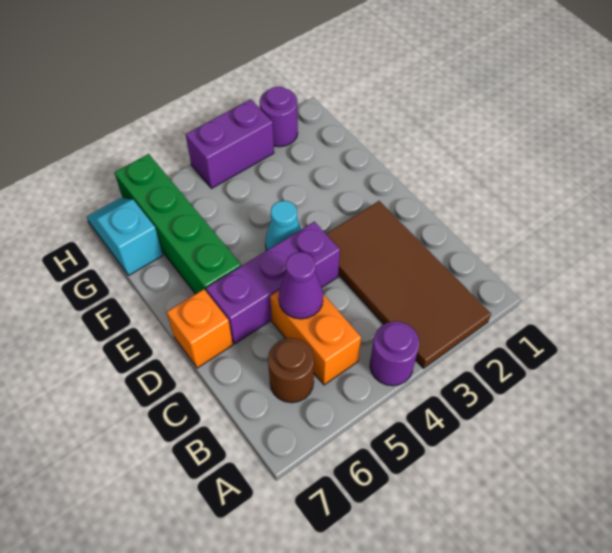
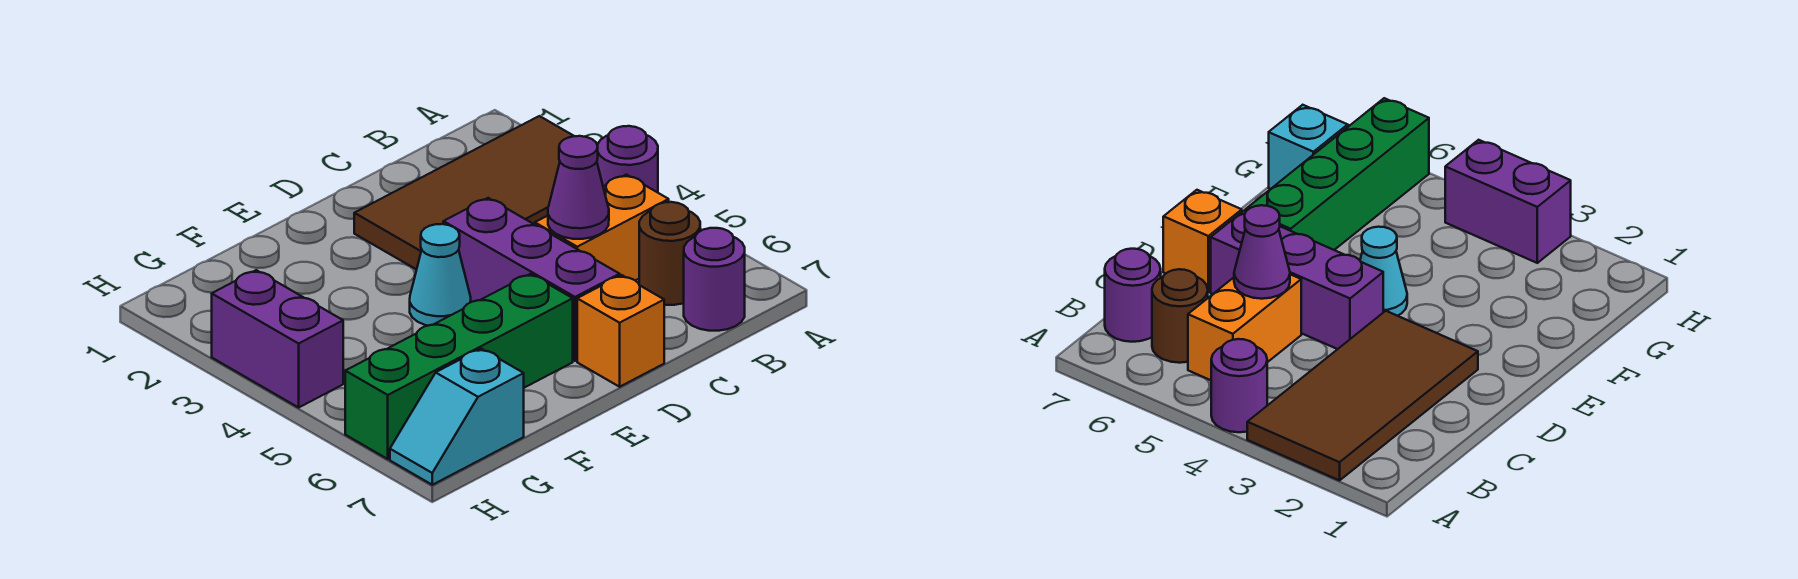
purple 1x1 round brick [260,87,298,147] -> purple 1x1 round brick moved to [684,228,745,331]

